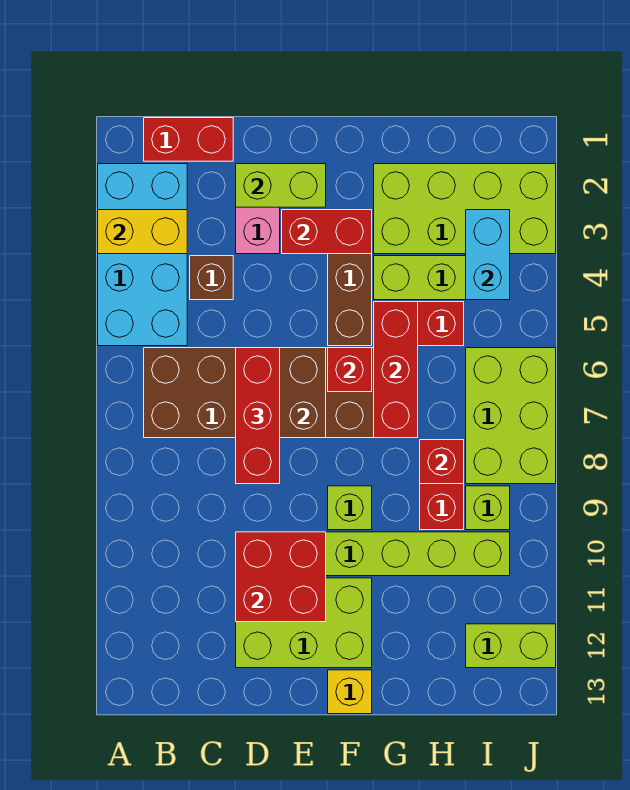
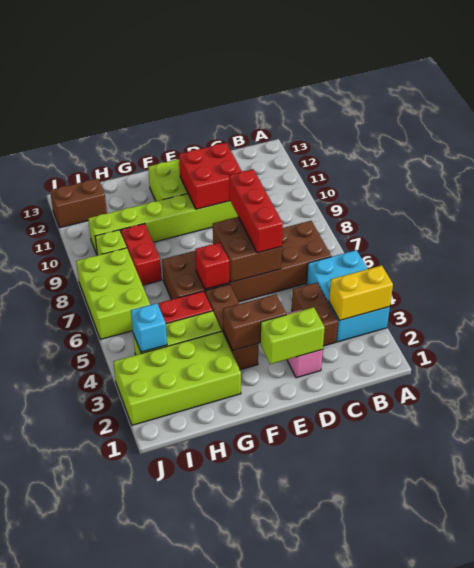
cyan 2x4 brick [98,164,187,346] -> cyan 2x3 brick [307,250,390,342]
red 1x2 brick [144,118,233,161] -> none
brown 1x1 brick [190,256,233,300] -> brown 1x2 brick [292,283,338,346]
red 1x2 brick [282,210,372,254] -> brown 1x2 brick [223,294,286,350]
lime 1x1 brick [328,486,372,530] -> none
yellow 1x1 brick [328,670,372,714] -> none
red 1x3 brick [374,302,418,438] -> none
red 1x1 brick [420,440,464,484] -> none
cyan 1x2 brick [466,210,510,300] -> cyan 1x1 brick [131,303,167,352]
lime 1x2 brick [466,624,556,668] -> brown 1x2 brick [50,179,107,228]

